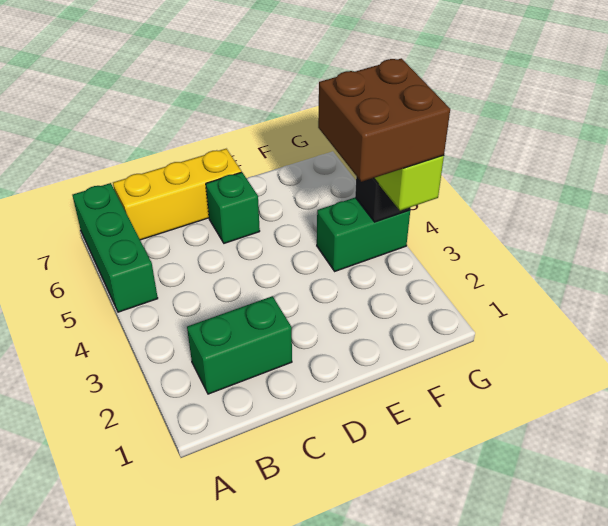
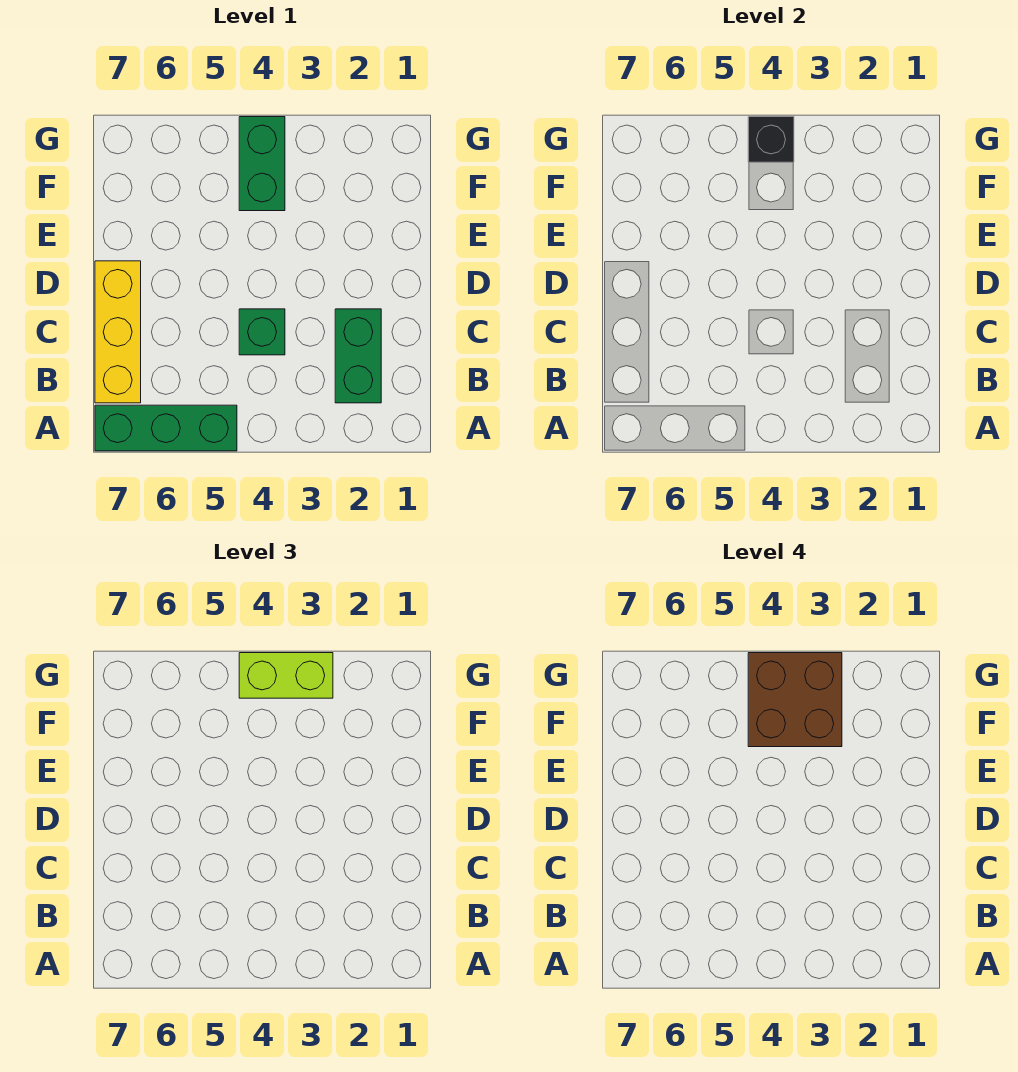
green 1x1 brick [206,172,260,243] -> green 1x1 brick moved to [239,309,285,355]

